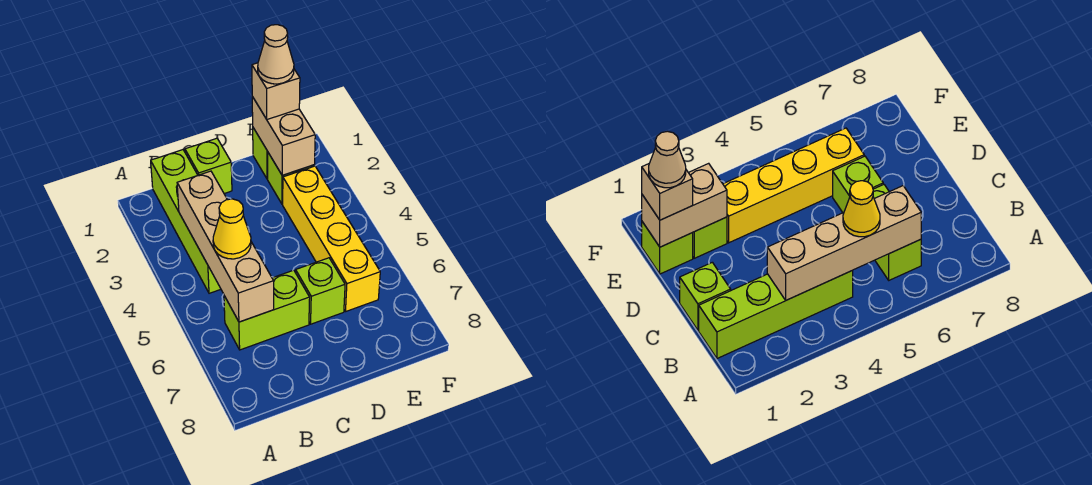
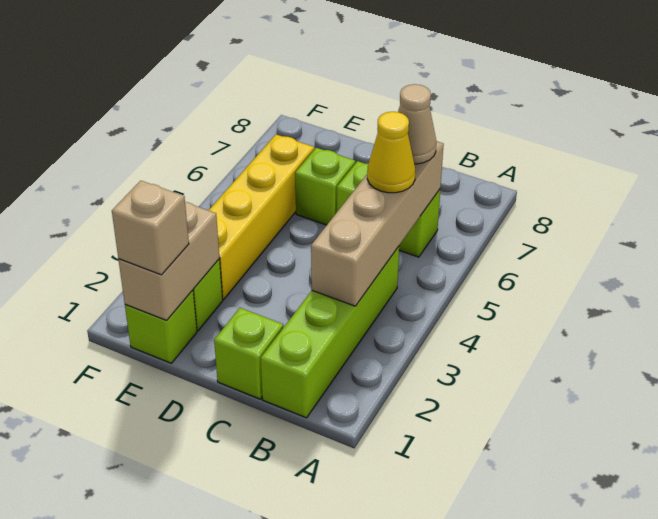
tan 1x1 cone [258,25,294,84] -> tan 1x1 cone moved to [398,84,436,164]

